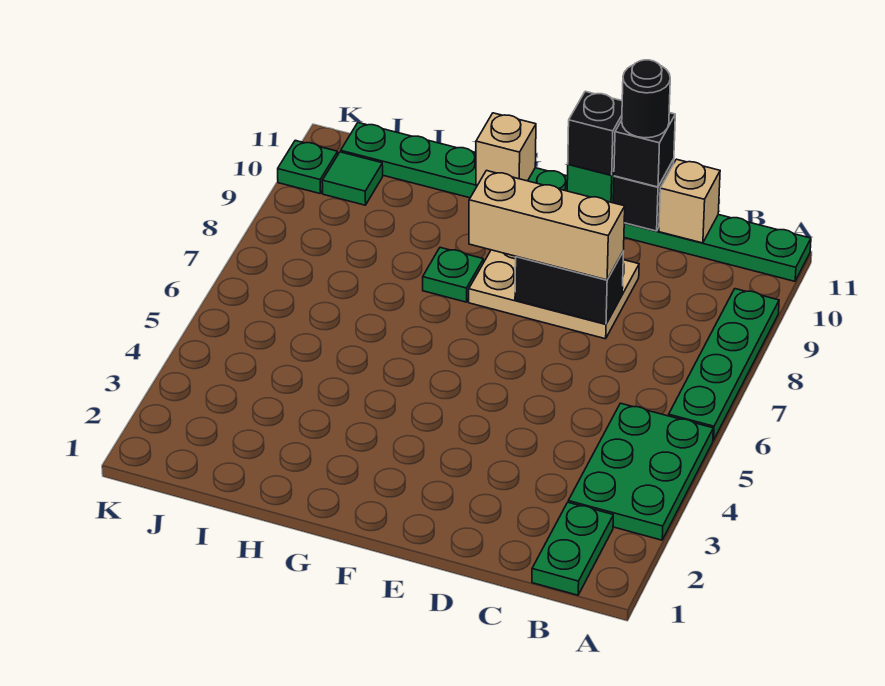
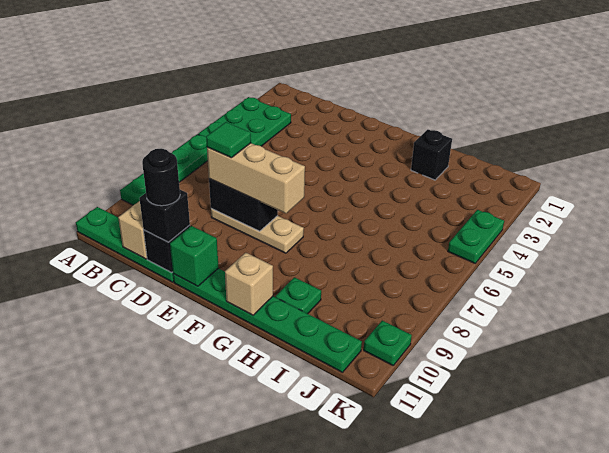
green 1x2 plate [532,502,613,595] -> green 1x2 plate moved to [448,210,504,263]
tan 2x3 plate [469,250,639,339] -> tan 1x3 plate [211,209,304,253]
black 1x1 brick [568,91,622,175] -> black 1x1 brick moved to [411,129,452,180]
green 1x1 plate [423,247,483,302] -> green 1x1 plate moved to [275,277,321,314]
green 1x1 tile [322,152,383,205] -> green 1x1 tile moved to [206,122,251,158]

